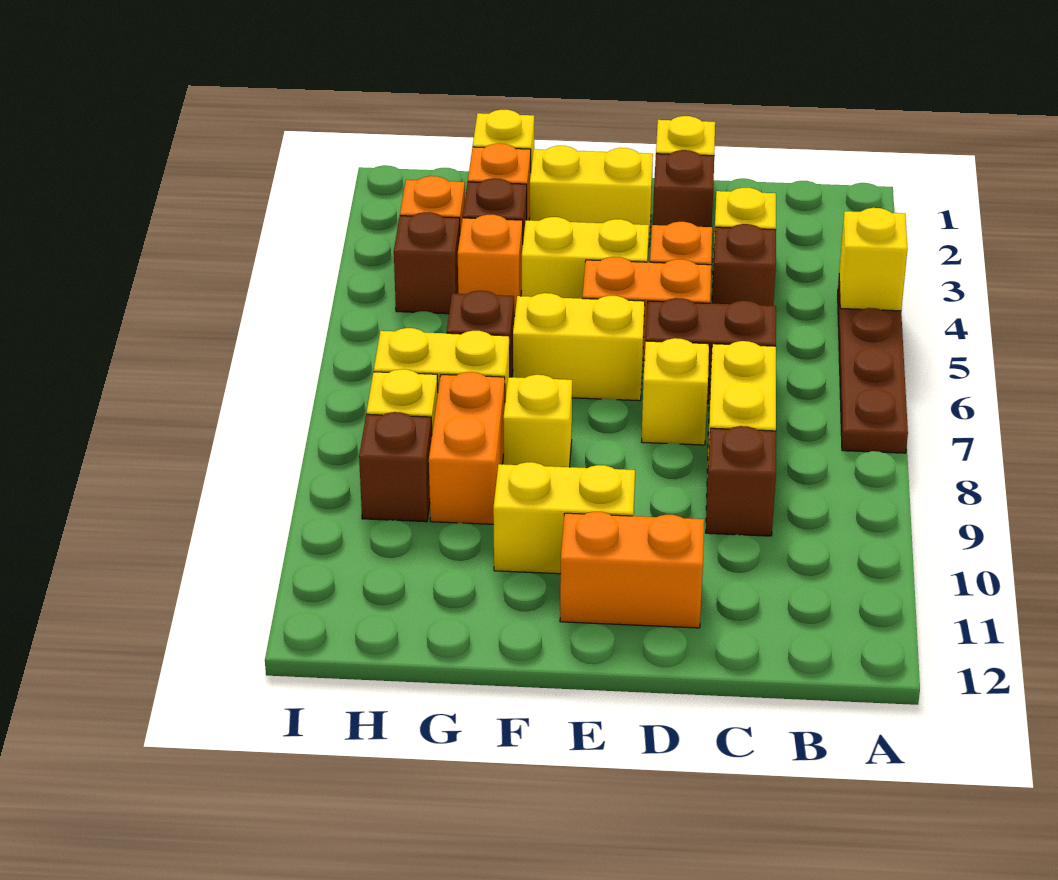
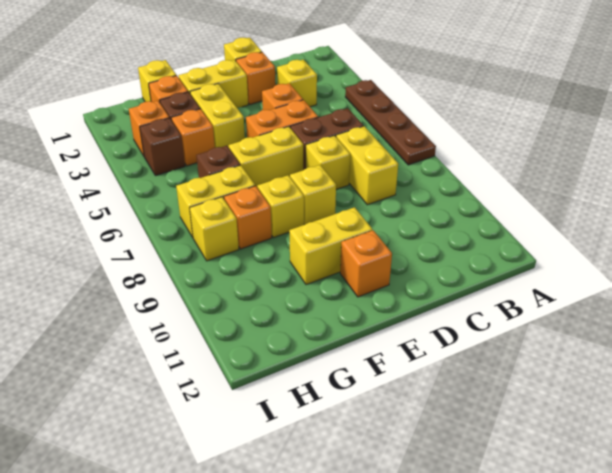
yellow 1x1 brick [839,208,907,311] -> yellow 1x1 brick moved to [290,165,336,225]
brown 1x1 brick [712,224,776,306] -> none
brown 1x1 brick [706,426,776,536] -> none
brown 1x1 brick [653,150,714,227] -> orange 1x1 brick [236,52,276,104]
orange 1x2 brick [560,512,704,628] -> orange 1x1 brick [340,230,392,297]
yellow 1x2 brick [522,217,649,299] -> yellow 1x2 brick turned to [190,84,245,148]
orange 1x2 brick [429,372,505,524] -> orange 1x1 brick [224,186,272,249]
brown 1x1 brick [359,412,432,522] -> none

